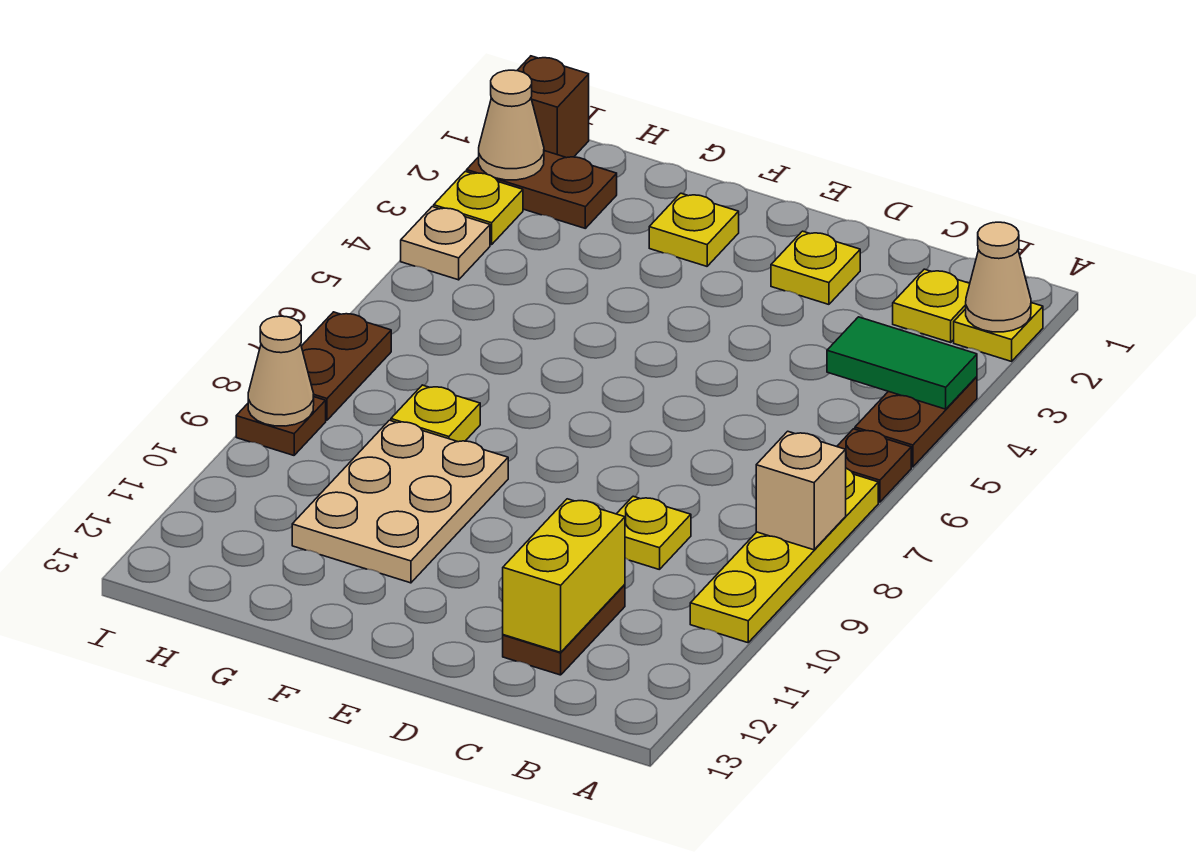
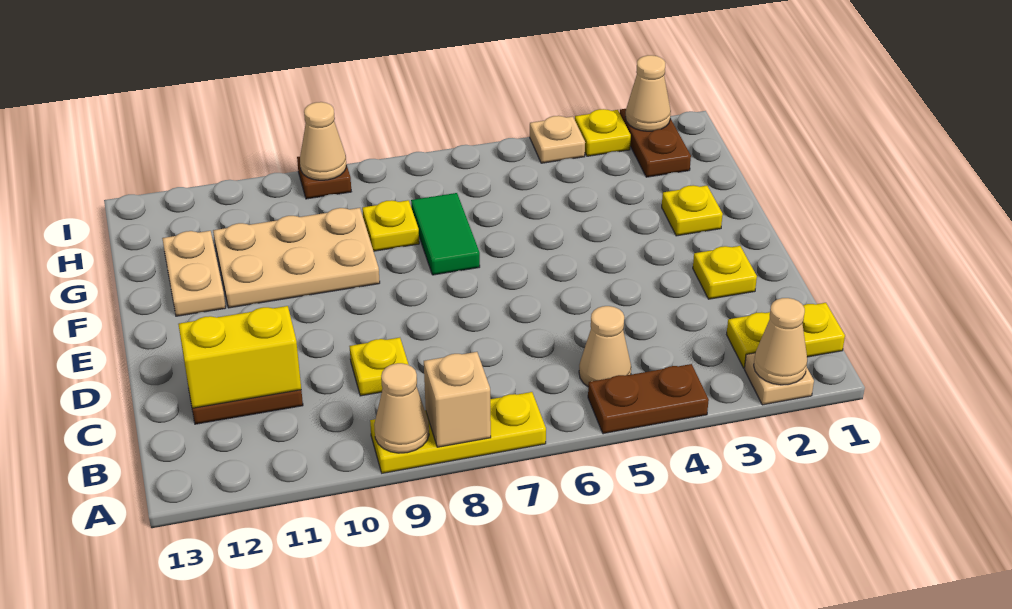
yellow 1x1 plate [954,303,1043,361] -> tan 1x1 plate [744,353,814,405]
green 1x2 tile [827,317,977,409] -> green 1x2 tile moved to [411,193,480,275]
brown 1x1 plate [837,429,911,502] -> none
yellow 1x4 plate [690,468,878,643] -> yellow 1x3 plate [370,392,546,473]
none -> tan 1x1 cone [374,363,429,453]
yellow 1x1 plate [893,269,970,342] -> yellow 1x2 plate [727,303,845,368]
none -> tan 1x1 cone [579,306,631,386]
none -> tan 1x2 plate [162,231,226,316]
brown 1x1 brick [517,56,589,158] -> none
brown 1x2 plate [301,312,391,420] -> none

